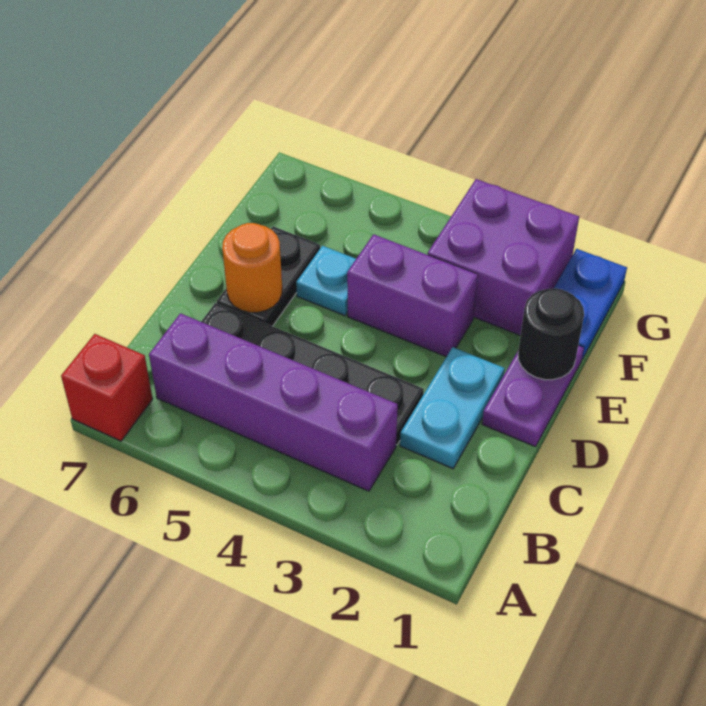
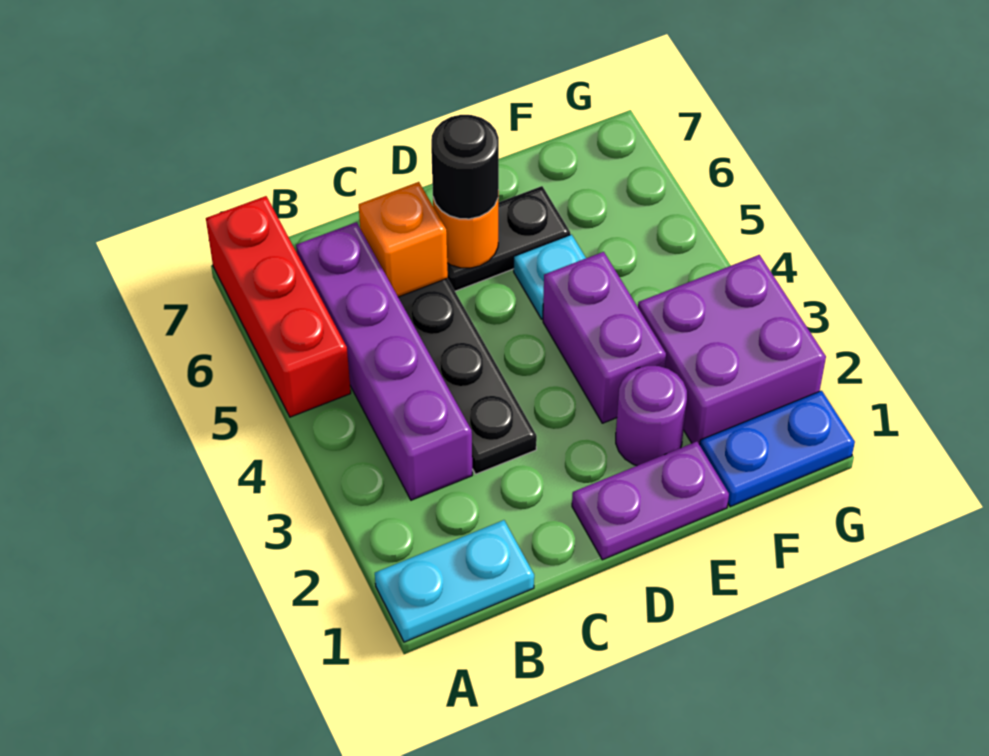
red 1x1 brick [61,334,153,441] -> red 1x3 brick [206,196,351,417]
cyan 1x2 plate [400,347,505,469] -> cyan 1x2 plate moved to [375,520,534,642]
none -> orange 1x1 brick [359,182,448,297]
black 1x1 round brick [518,288,584,380] -> black 1x1 round brick moved to [431,115,499,219]
none -> purple 1x1 round brick [616,366,687,466]

